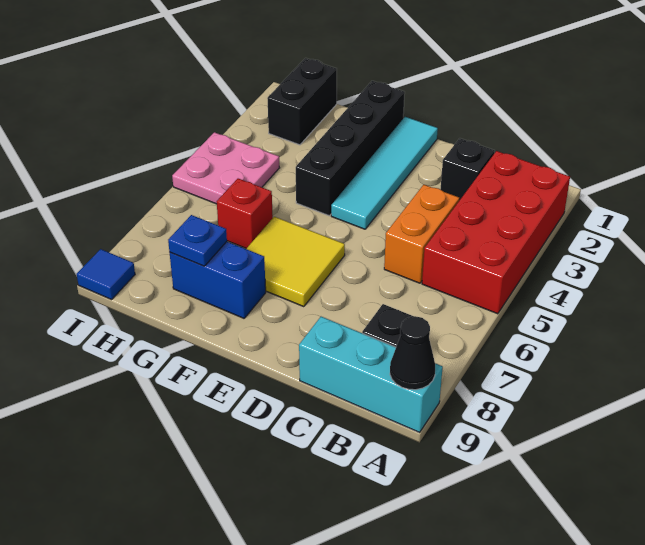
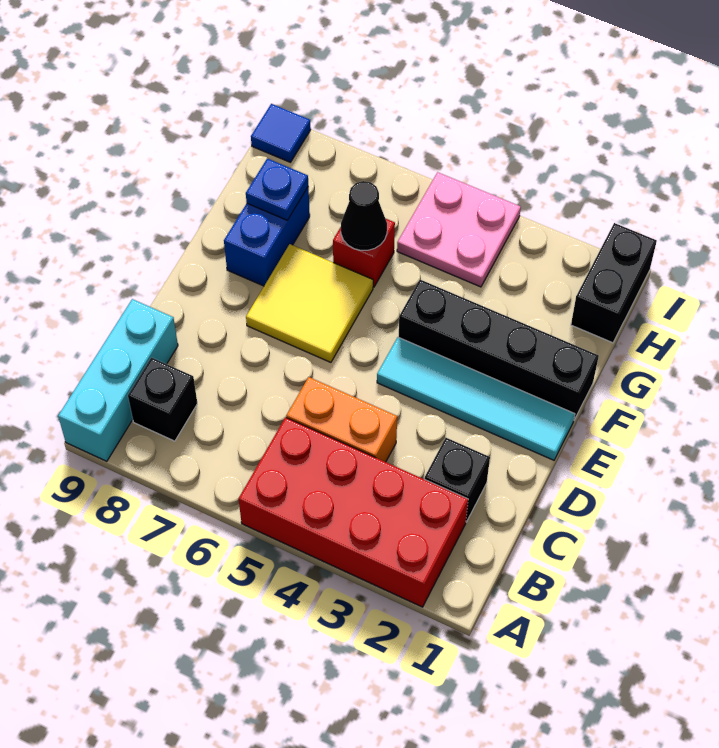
black 1x1 cone [390,316,435,390] -> black 1x1 cone moved to [341,181,387,250]
black 1x2 brick [267,58,337,145] -> black 1x2 brick turned to [571,223,657,343]

